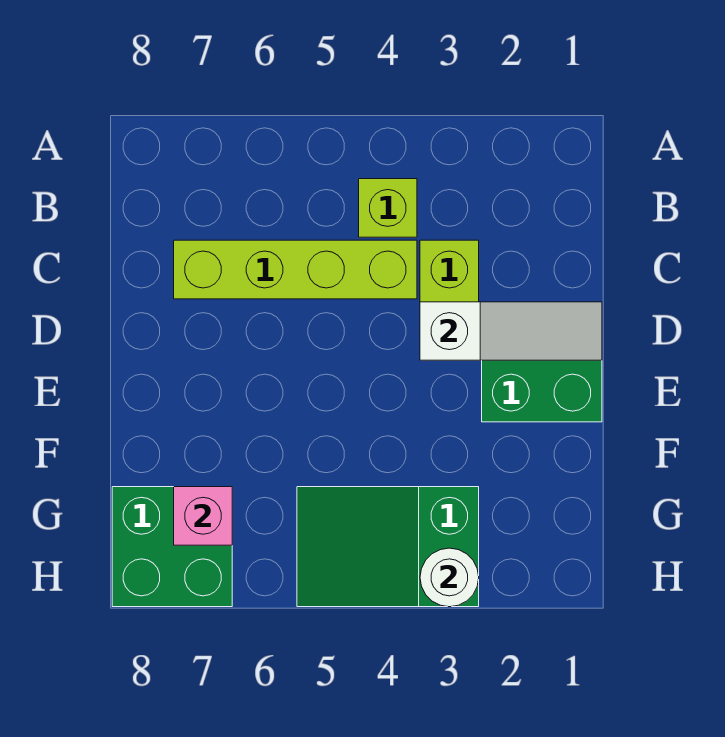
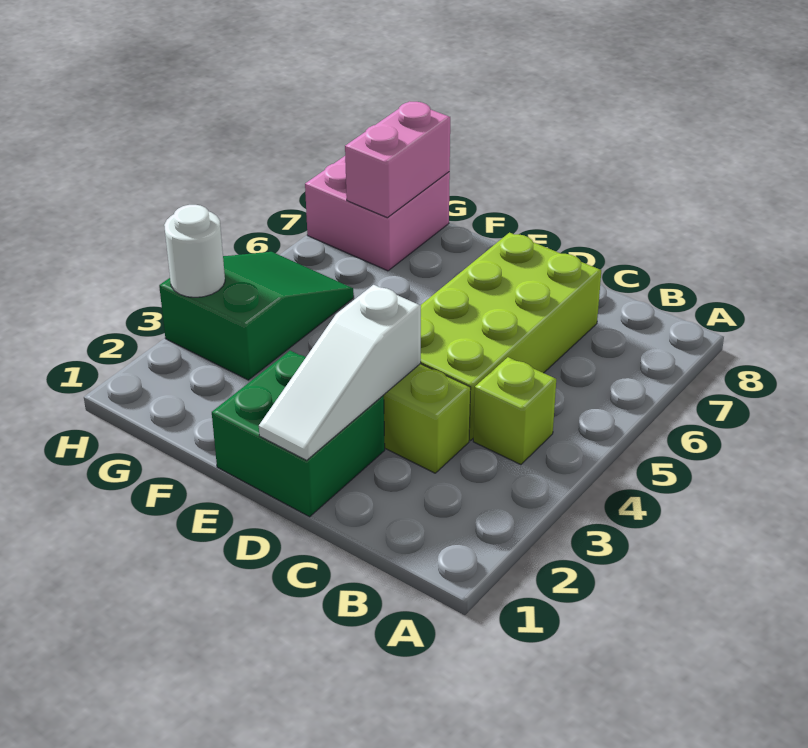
lime 1x4 brick [174,240,417,299] -> lime 2x4 brick [421,233,601,440]
green 2x2 brick [112,487,232,607] -> pink 2x2 brick [305,156,450,271]
pink 1x1 brick [174,487,232,545] -> pink 1x2 brick [345,101,450,218]

